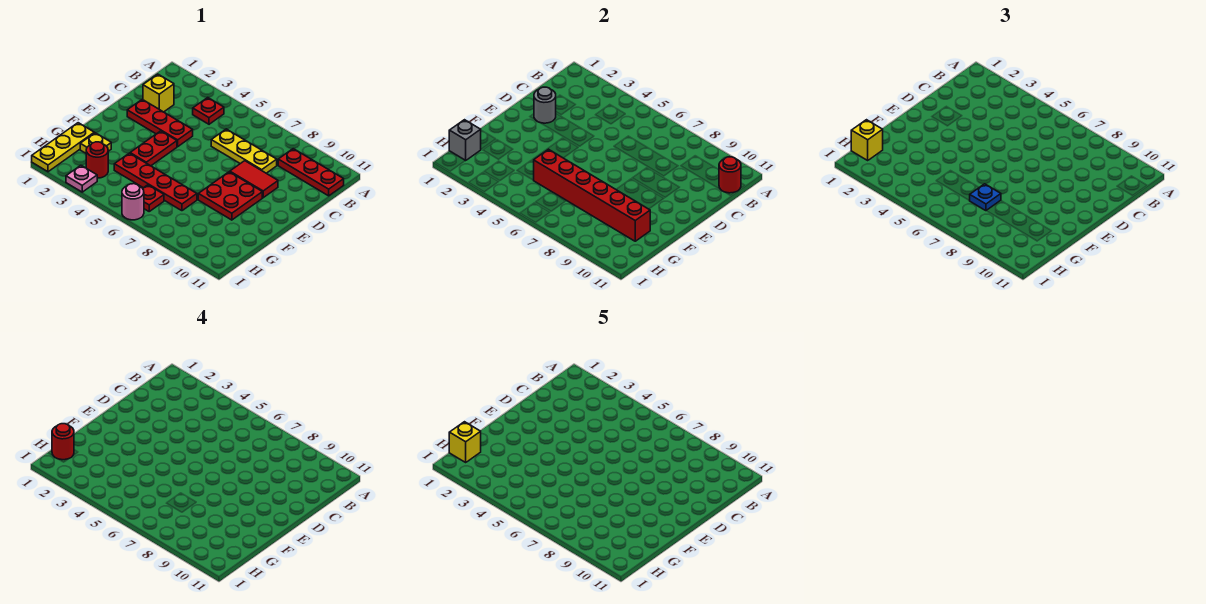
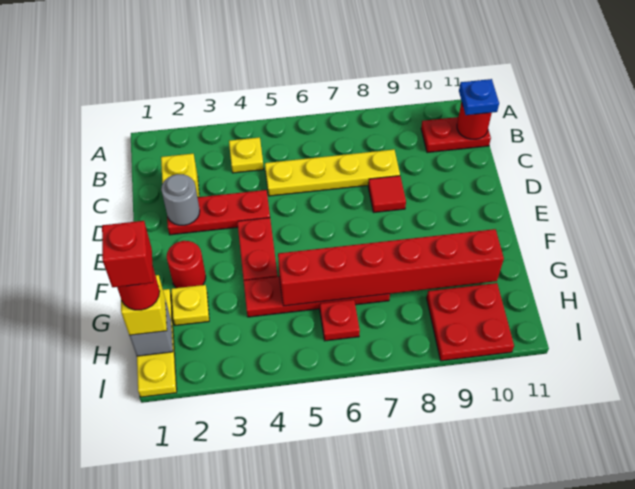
red 1x1 plate [193,97,224,124] -> yellow 1x1 plate [229,137,264,173]
red 1x3 plate [278,149,344,196] -> red 1x2 plate [421,117,491,153]
yellow 1x3 plate [211,129,277,173] -> yellow 1x4 plate [265,150,400,196]
red 1x2 tile [230,161,278,198] -> red 1x1 tile [368,176,406,212]
red 2x2 plate [198,172,262,220] -> red 2x2 plate moved to [427,283,514,361]
blue 1x1 plate [970,184,1001,211] -> blue 1x1 plate moved to [459,79,499,115]
yellow 1x1 brick [449,422,481,462] -> red 1x1 brick [102,221,153,287]
red 1x1 round brick [86,142,108,178] -> red 1x1 round brick moved to [167,241,206,288]
pink 1x1 plate [66,165,97,192] -> none
pink 1x1 round brick [122,184,144,220] -> none

